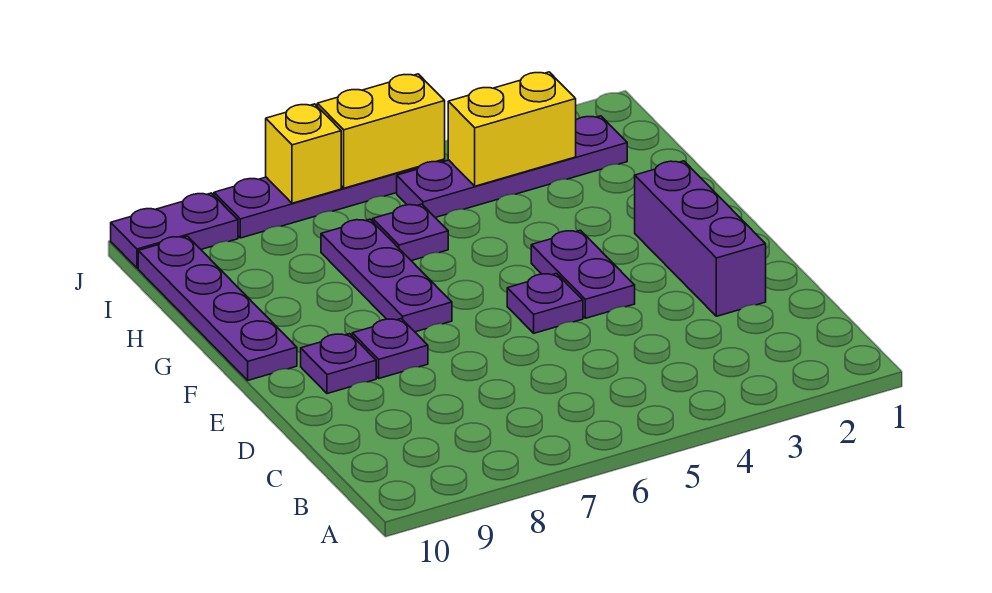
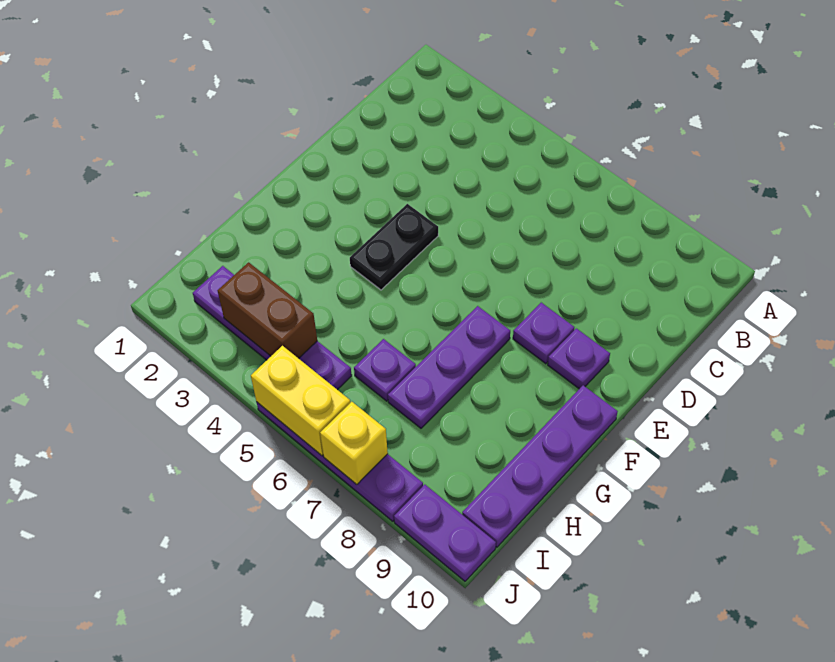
purple 1x3 brick [635,161,766,316] -> none
purple 1x2 plate [531,230,635,318] -> black 1x2 plate [350,204,438,290]
purple 1x1 plate [507,274,583,333] -> none
yellow 1x2 brick [448,72,576,186] -> brown 1x2 brick [218,262,317,358]

